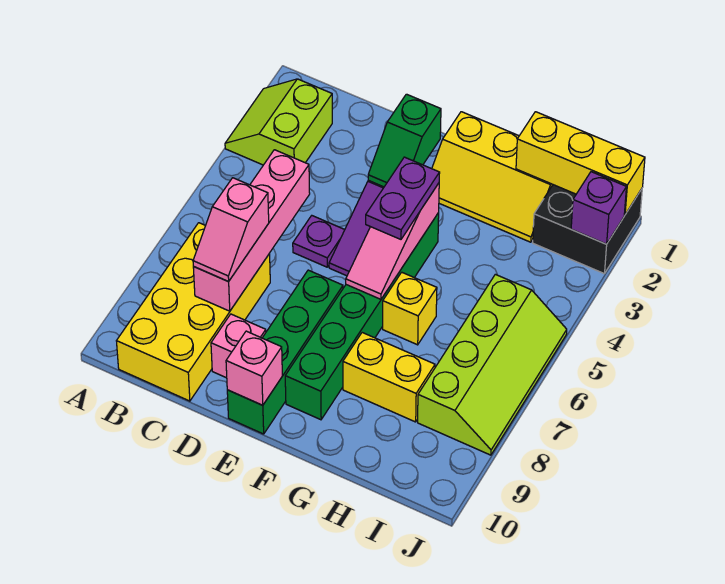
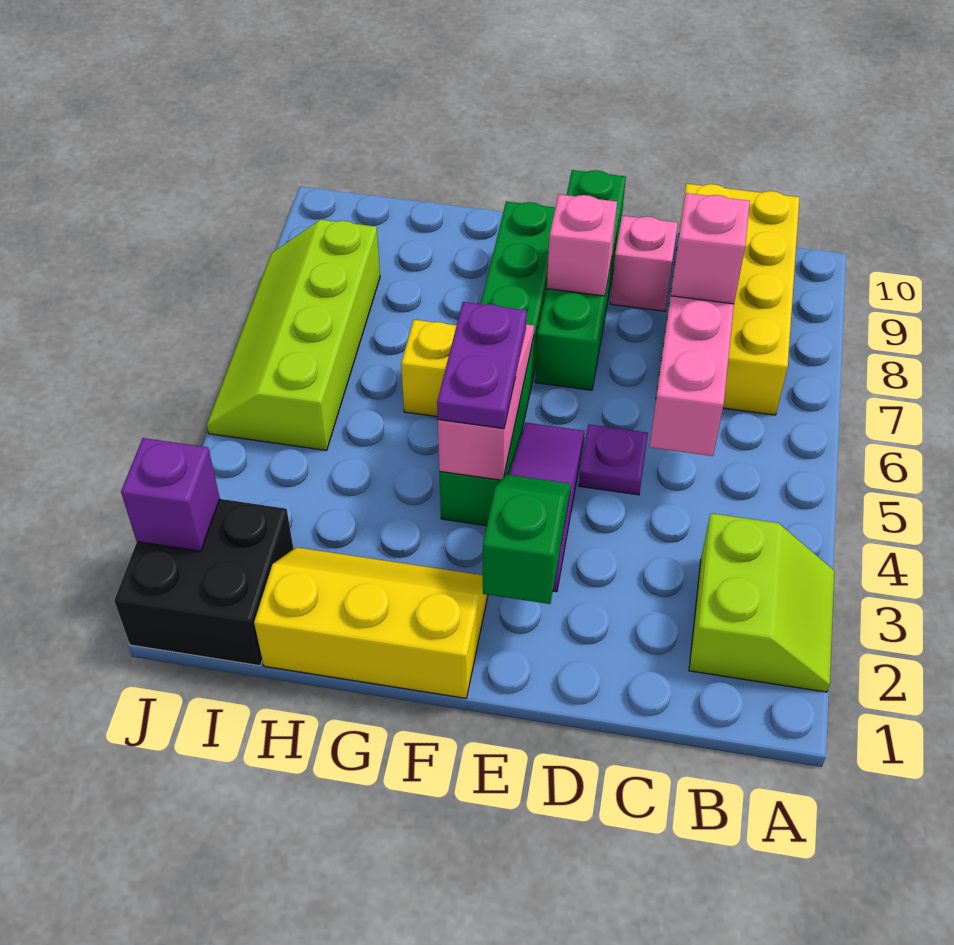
pink 1x1 brick [226,331,282,405] -> pink 1x1 brick moved to [547,194,617,296]
yellow 1x2 brick [343,333,435,422] -> none
yellow 1x3 brick [516,112,645,215] -> none

